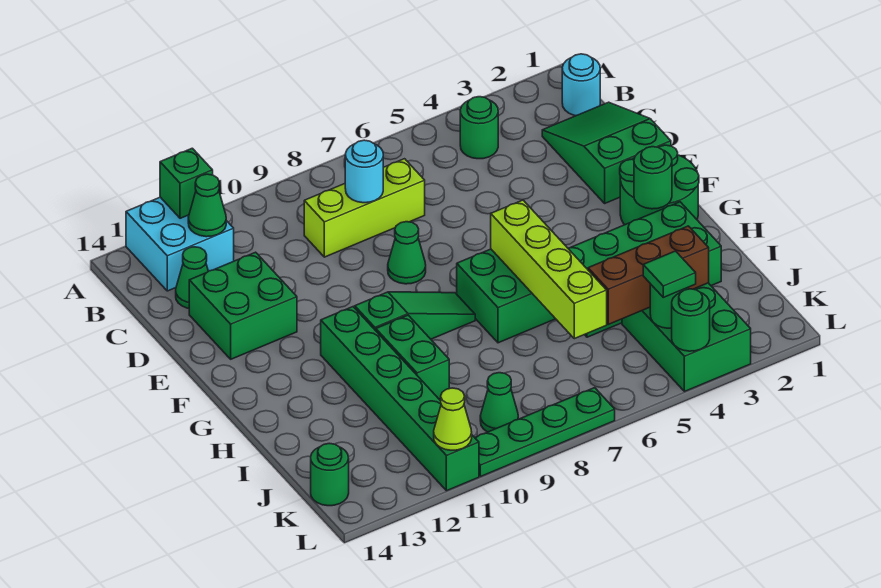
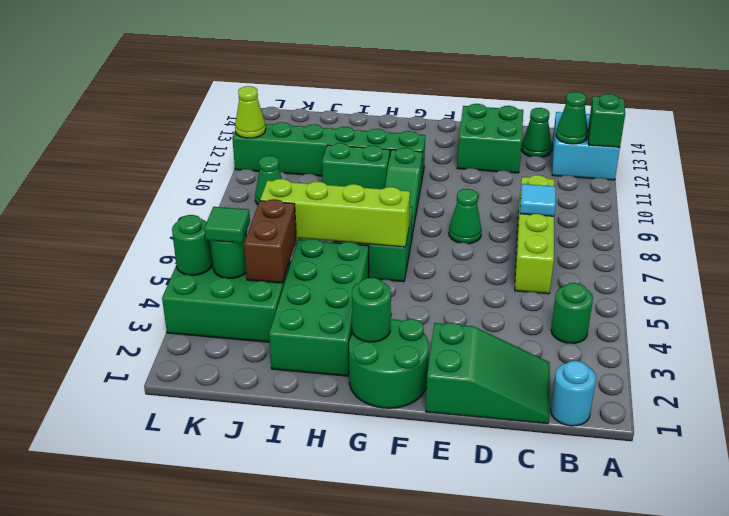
lime 1x3 brick [304,159,425,257] -> lime 1x4 brick [515,175,554,294]
cyan 1x1 round brick [345,140,383,203] -> cyan 1x1 tile [520,184,556,216]
brown 1x3 brick [588,226,709,324] -> brown 1x2 brick [244,199,296,283]
green 1x1 round brick [311,443,349,506] -> none
green 1x4 plate [475,388,615,477] -> none

